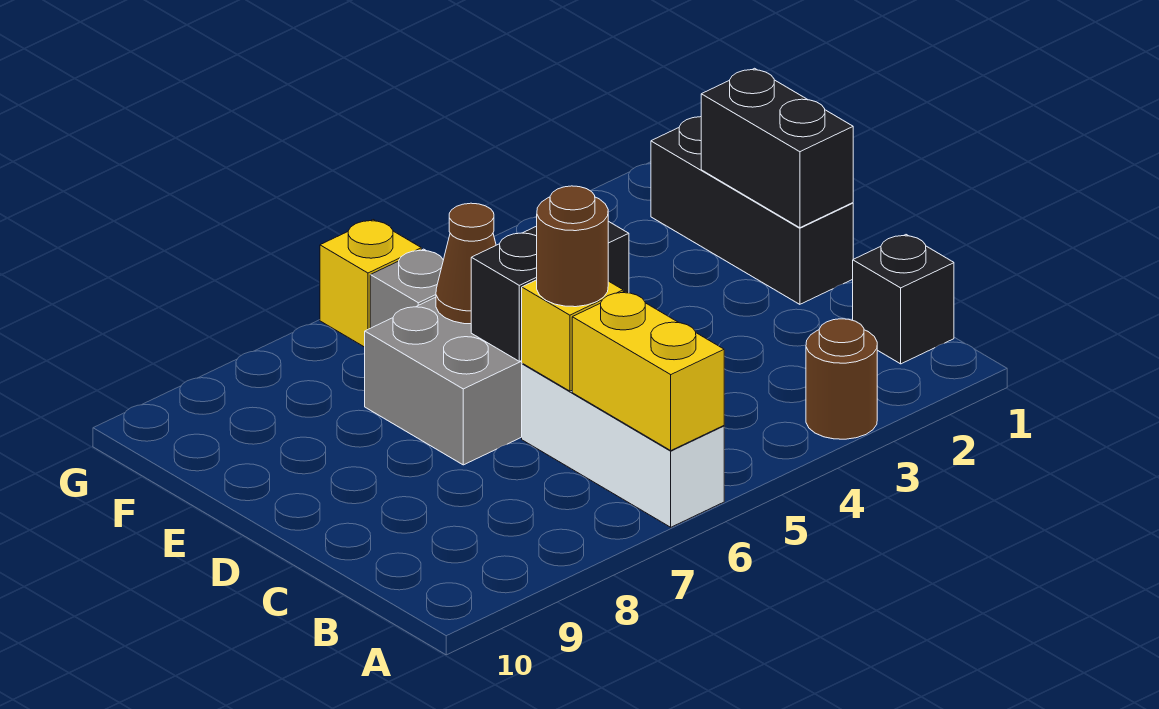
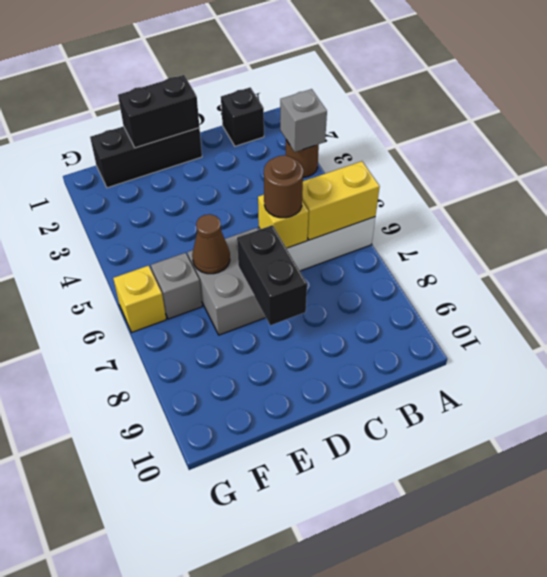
none -> grey 1x1 brick [280,89,327,152]
black 1x2 brick [471,221,629,361] -> black 1x2 brick moved to [237,225,307,325]

